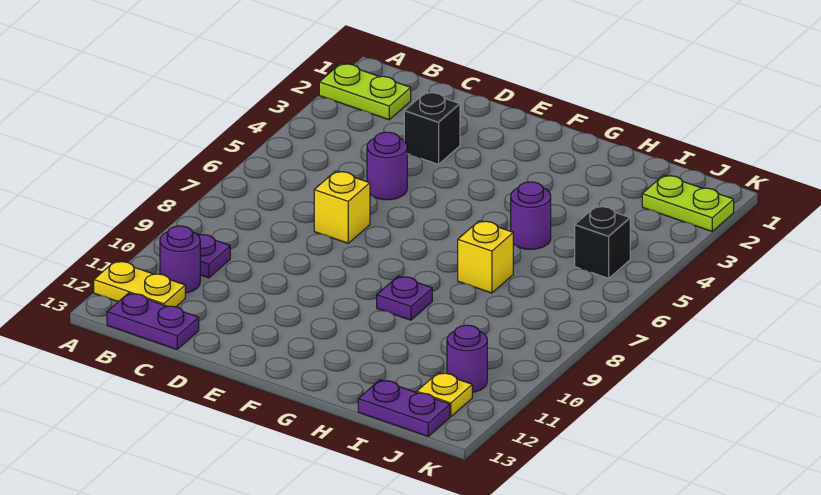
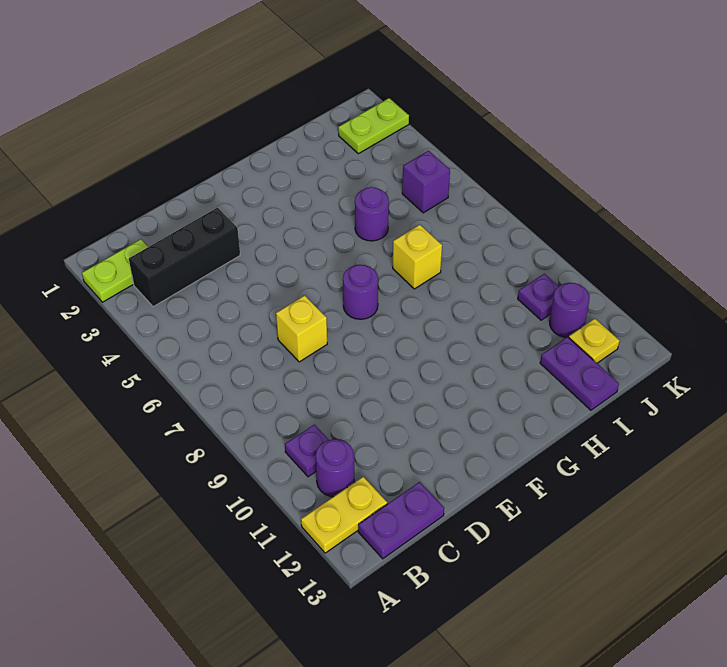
black 1x1 brick [404,92,460,164] -> black 1x3 brick [129,208,240,307]
purple 1x1 round brick [367,132,407,200] -> purple 1x1 round brick moved to [343,265,378,319]
purple 1x1 plate [377,276,432,320] -> purple 1x1 plate moved to [518,274,559,320]
purple 1x2 plate [358,380,450,436] -> purple 1x2 plate turned to [540,337,619,410]
black 1x1 brick [575,206,630,278] -> purple 1x1 brick [402,151,450,213]

